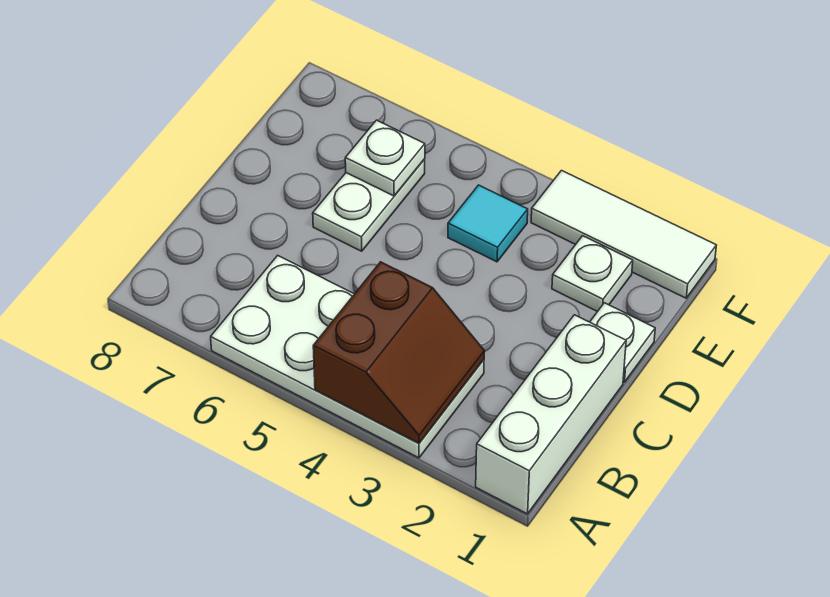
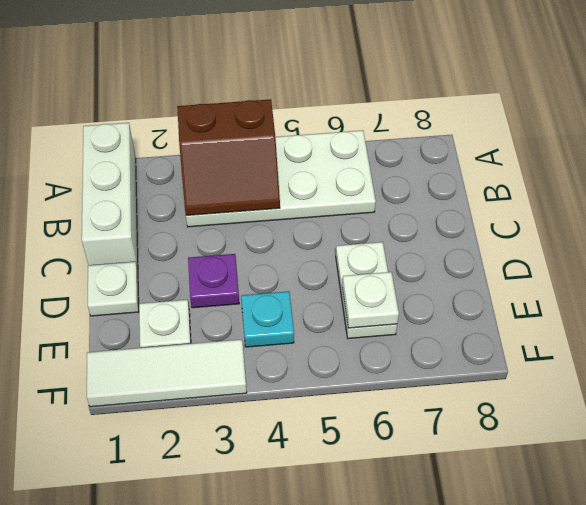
brown 2x2 slope [313,262,484,443] -> brown 2x2 slope turned to [177,99,280,215]
none -> purple 1x1 plate [188,254,239,308]
cyan 1x1 tile [448,185,528,262] -> cyan 1x1 plate [241,291,294,347]

